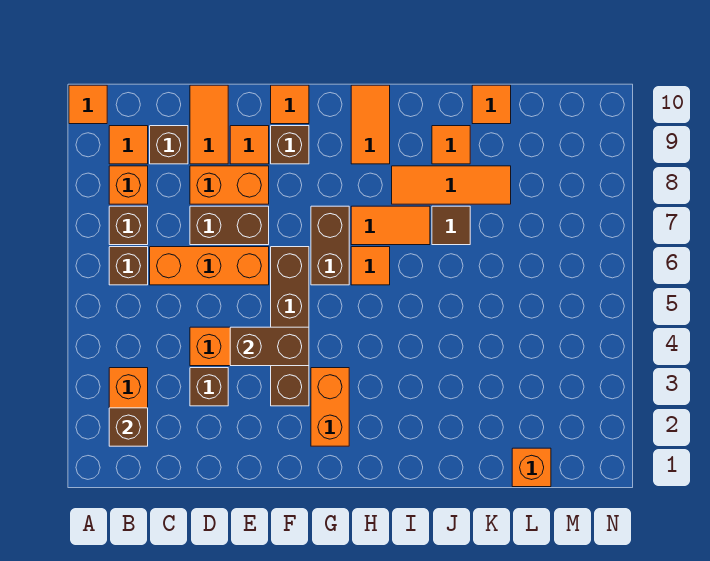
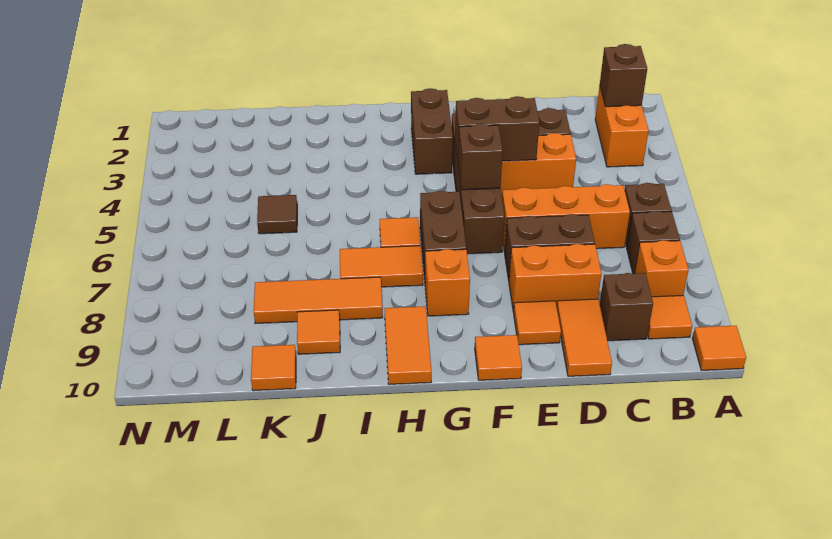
brown 1x1 brick [271,126,309,164] -> brown 1x1 brick moved to [458,124,503,190]
orange 1x2 brick [311,368,349,446] -> brown 1x2 brick [411,88,453,174]
brown 1x1 tile [432,206,470,245] -> brown 1x1 tile moved to [257,195,297,234]
orange 1x1 brick [512,448,551,487] -> orange 1x1 brick moved to [425,249,470,316]

